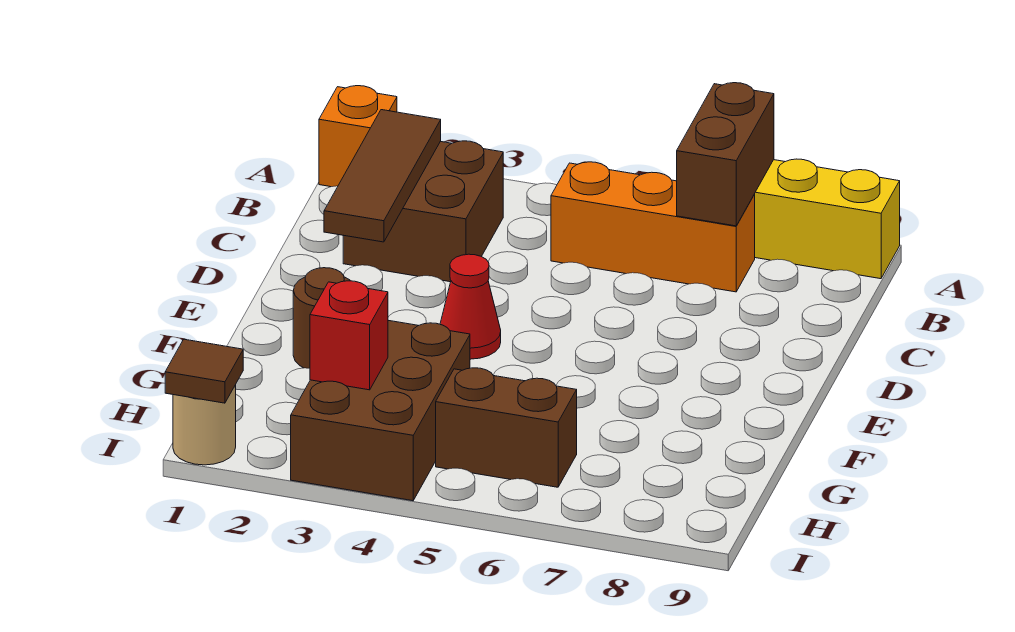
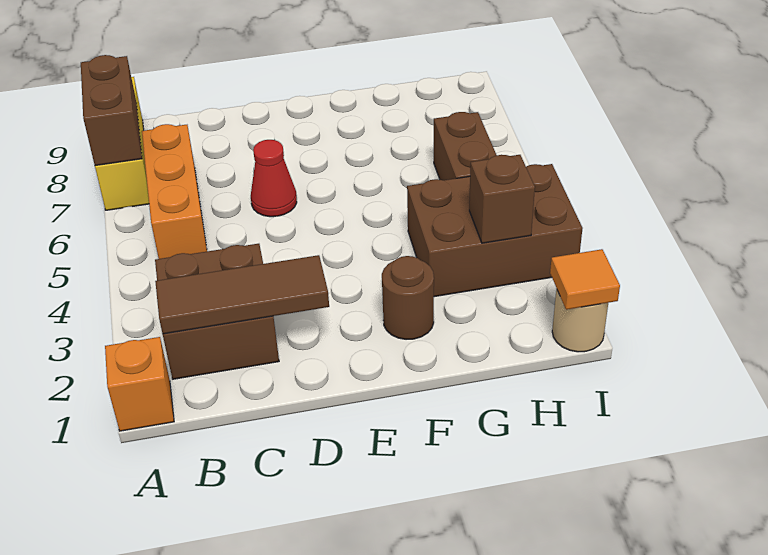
brown 1x2 brick [677,83,774,226] -> brown 1x2 brick turned to [81,55,142,166]
red 1x1 cone [440,254,501,359] -> red 1x1 cone moved to [251,140,297,217]
red 1x1 brick [310,281,388,390] -> brown 1x1 brick [469,155,535,243]
brown 1x1 tile [165,339,243,403] -> orange 1x1 tile [550,249,620,310]

